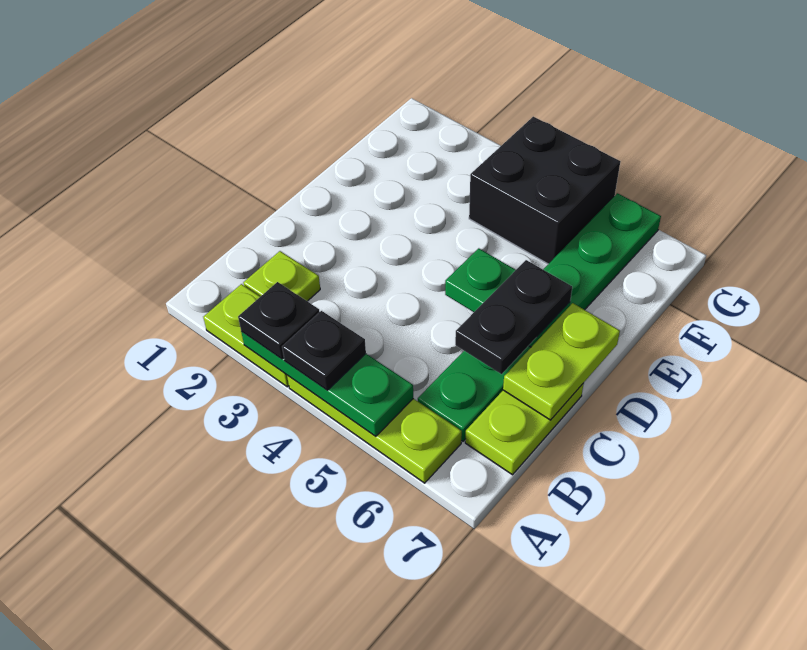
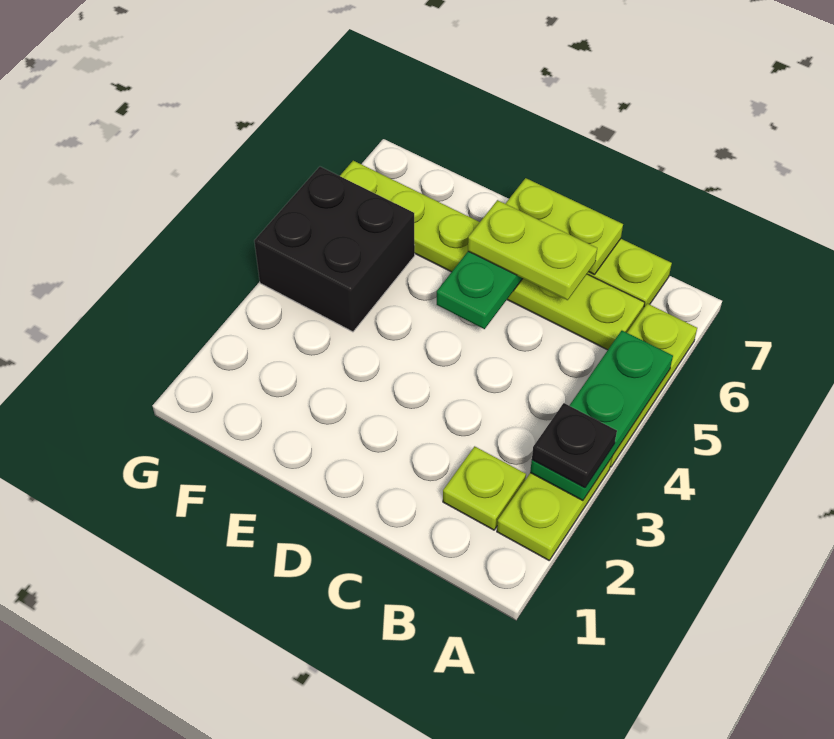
black 1x1 plate [282,311,366,390] -> none
green 1x6 plate [418,193,661,441] -> lime 1x6 plate [340,161,645,350]
black 1x2 plate [455,260,572,374] -> lime 1x2 plate [468,200,597,300]

